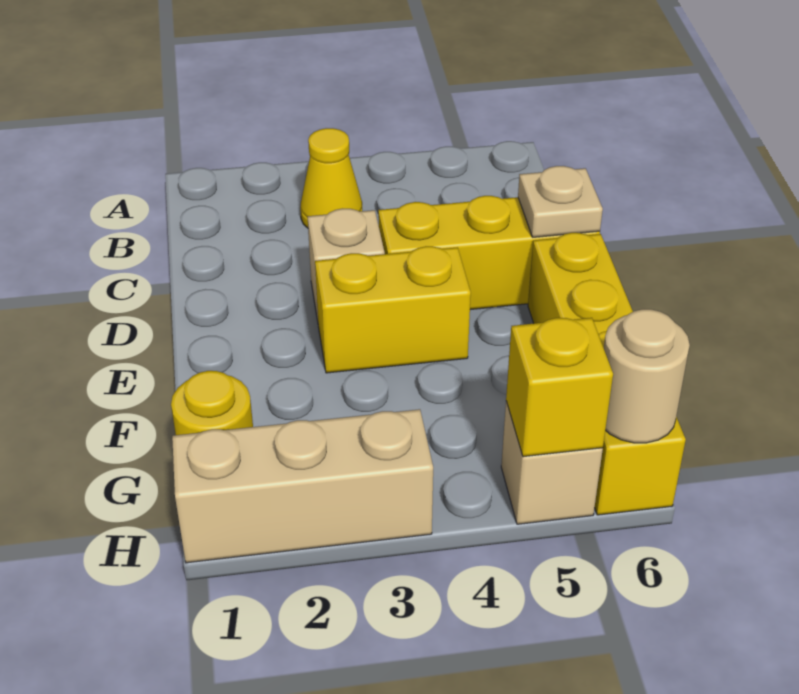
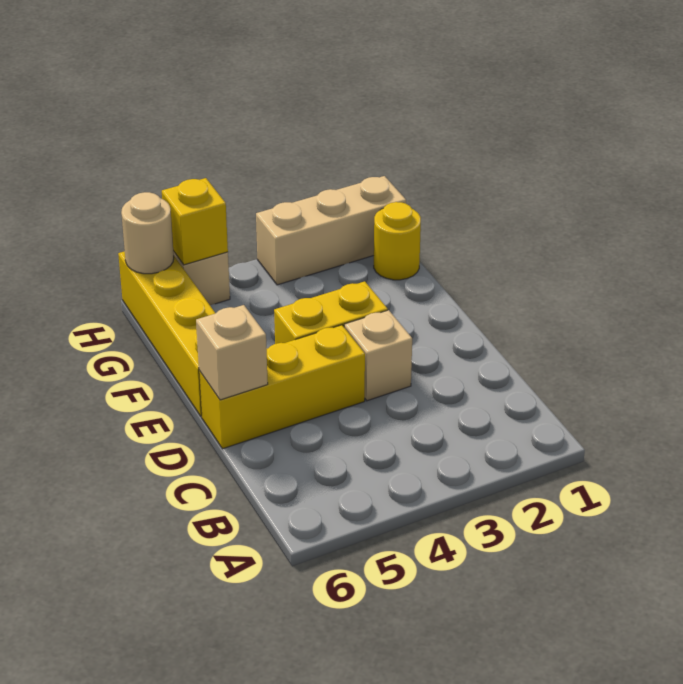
yellow 1x1 cone [300,128,362,228] -> none
tan 1x1 plate [518,166,603,237] -> tan 1x1 brick [196,305,268,400]

